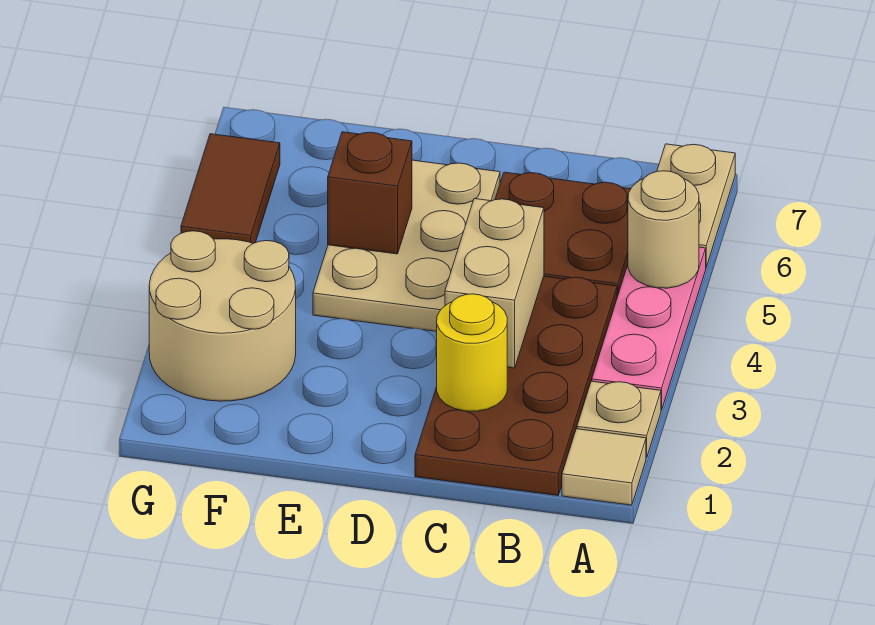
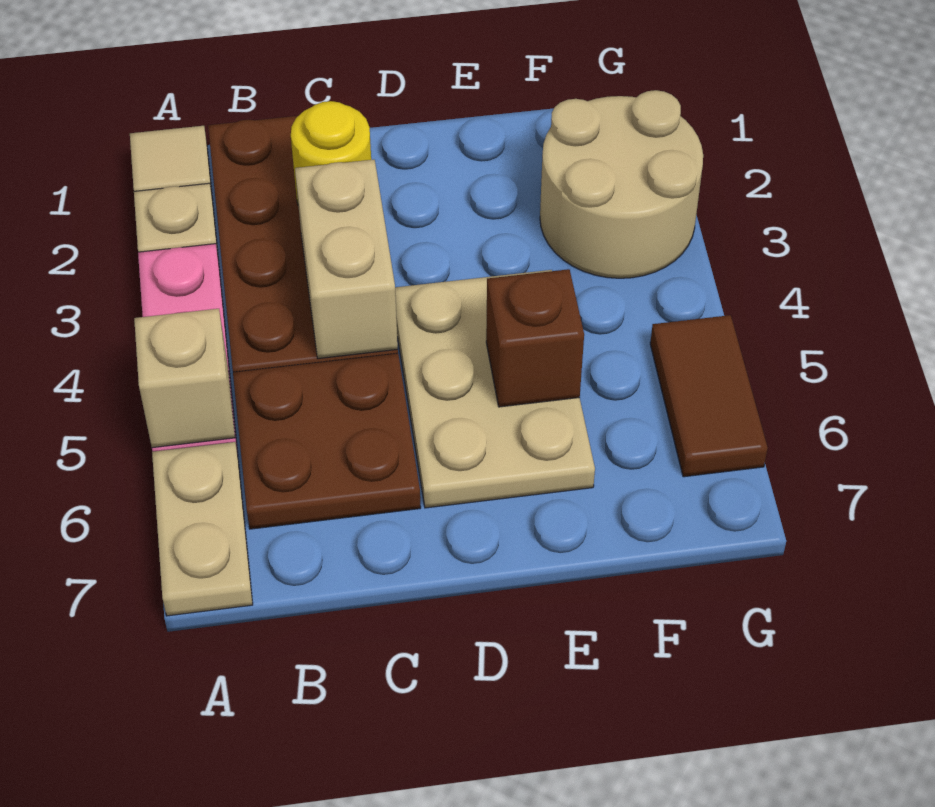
tan 1x1 round brick [628,171,699,288] -> tan 1x1 brick [134,309,235,448]

